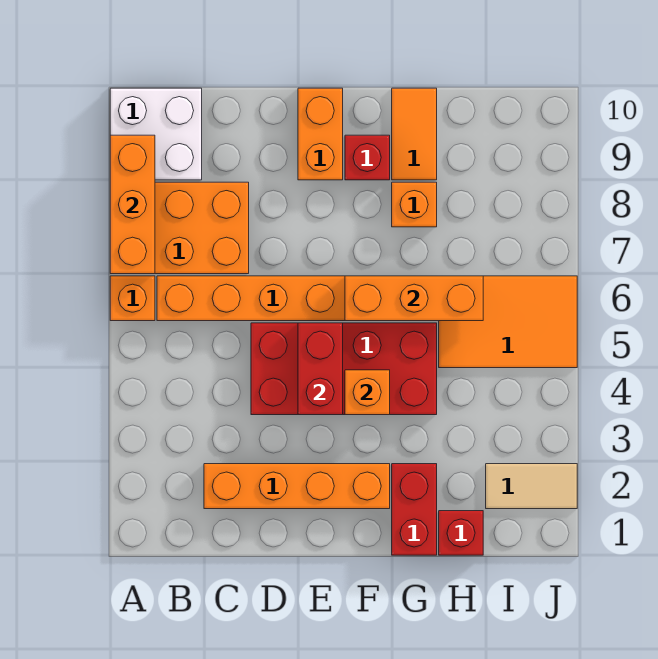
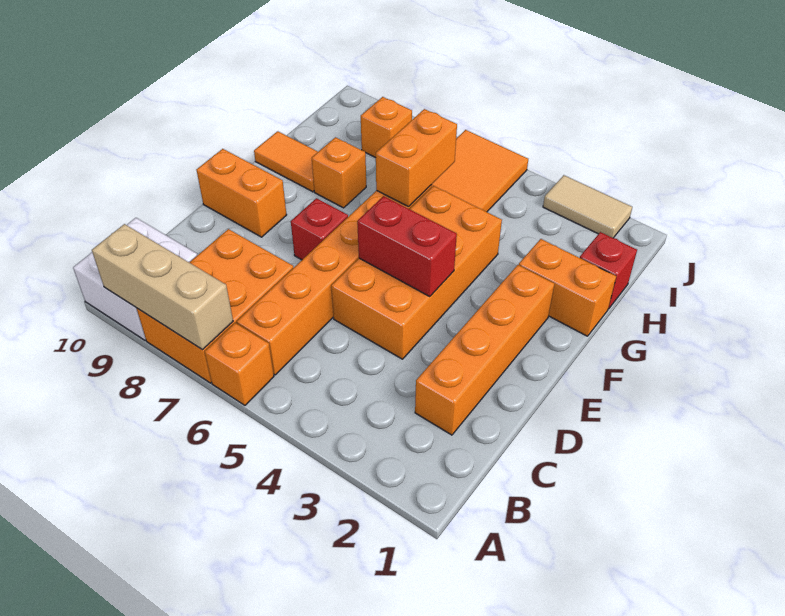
orange 1x3 brick [110,135,155,274] -> tan 1x3 brick [92,224,233,350]
red 2x4 brick [251,323,437,415] -> orange 2x4 brick [331,186,502,359]
orange 1x1 brick [345,370,390,415] -> orange 1x1 brick moved to [361,97,412,158]
orange 1x3 brick [345,276,483,321] -> orange 1x2 brick [376,109,457,207]
red 1x1 brick [345,135,390,180] -> red 1x1 brick moved to [291,198,348,260]
red 1x2 brick [392,464,437,555] -> orange 1x2 brick [519,239,616,336]
tan 1x2 tile [486,464,577,509] -> tan 1x2 tile turned to [543,175,632,238]

